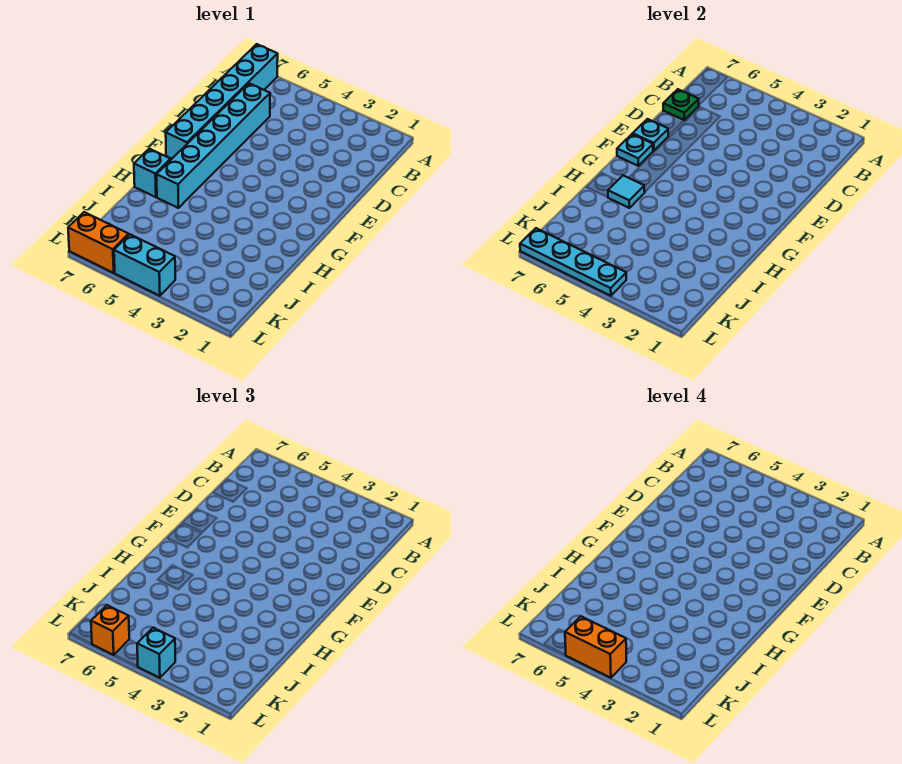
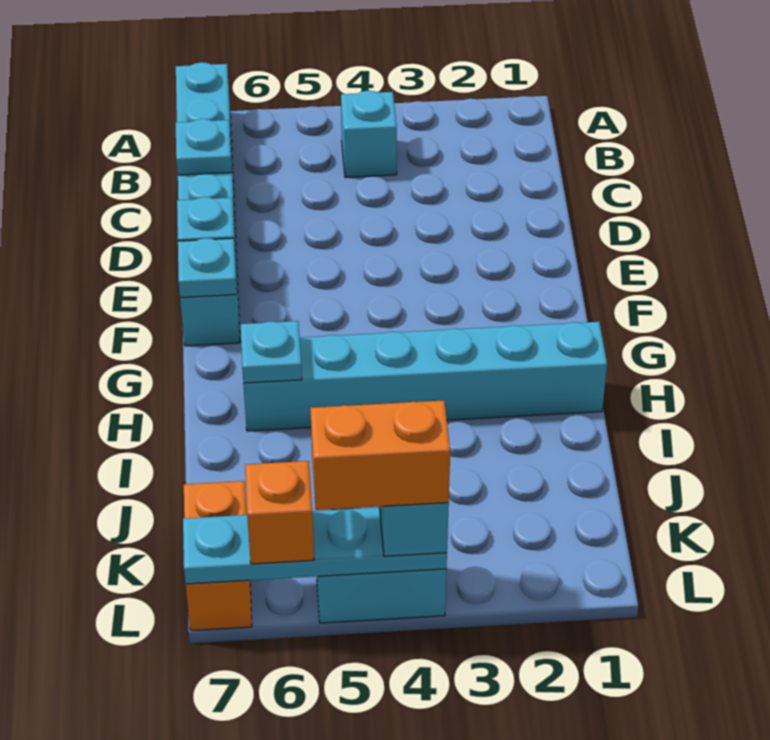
cyan 1x6 brick [157,83,270,208] -> cyan 1x6 brick turned to [243,322,607,431]
green 1x1 plate [663,89,699,120] -> cyan 1x1 plate [176,119,232,175]
cyan 1x1 tile [608,175,645,208] -> cyan 1x1 plate [241,321,302,383]
cyan 1x1 brick [134,149,171,197] -> cyan 1x1 brick moved to [341,91,397,178]
orange 1x2 brick [68,212,129,273] -> orange 1x2 brick turned to [184,481,252,631]

